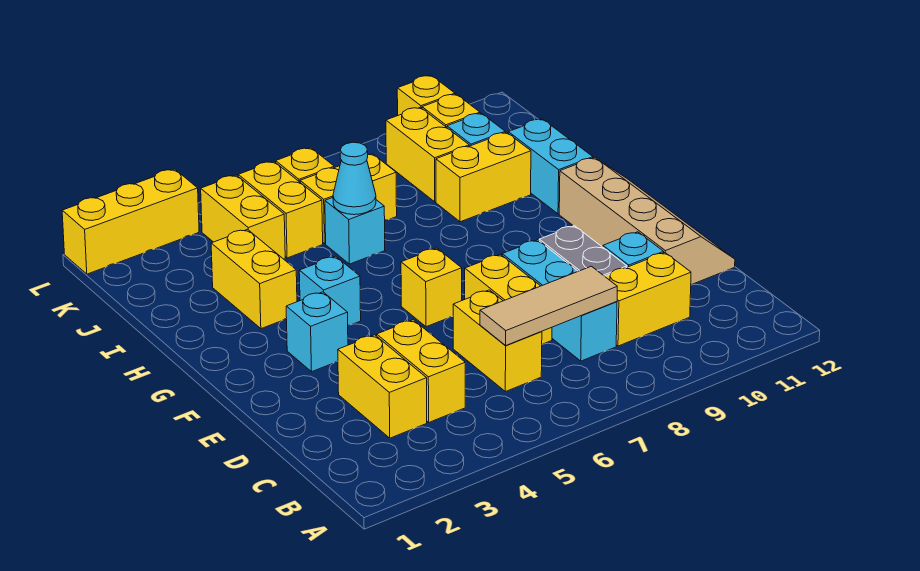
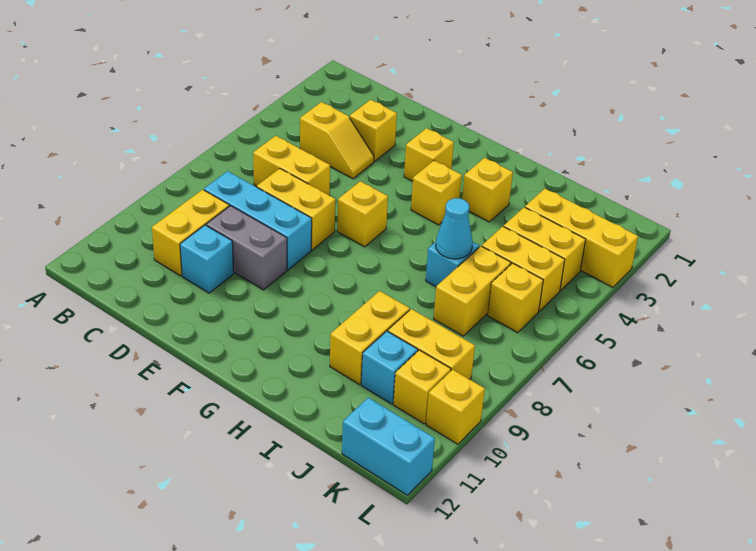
yellow 1x2 brick [338,335,427,438] -> yellow 1x1 brick [350,100,397,161]
yellow 1x2 brick [377,320,465,422] -> yellow 1x2 slope [300,102,374,179]
tan 1x3 tile [480,266,617,346] -> none
tan 2x4 slope [559,158,735,285] -> none
cyan 1x1 brick [286,292,348,372] -> yellow 1x1 brick [404,128,454,181]
cyan 1x1 brick [299,256,361,325] -> yellow 1x1 brick [411,161,462,225]
yellow 1x2 brick [211,230,297,329] -> yellow 1x1 brick [462,158,513,222]
cyan 1x2 brick [508,119,593,214] -> cyan 1x2 brick moved to [342,398,435,495]
yellow 1x3 brick [62,169,199,274] -> yellow 1x3 brick turned to [525,189,638,287]

